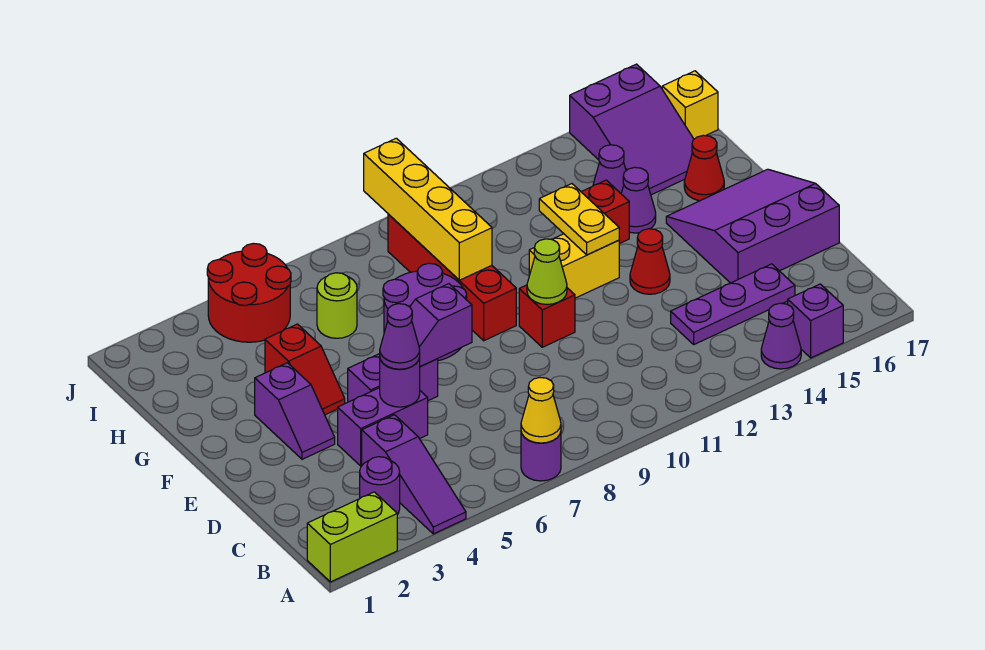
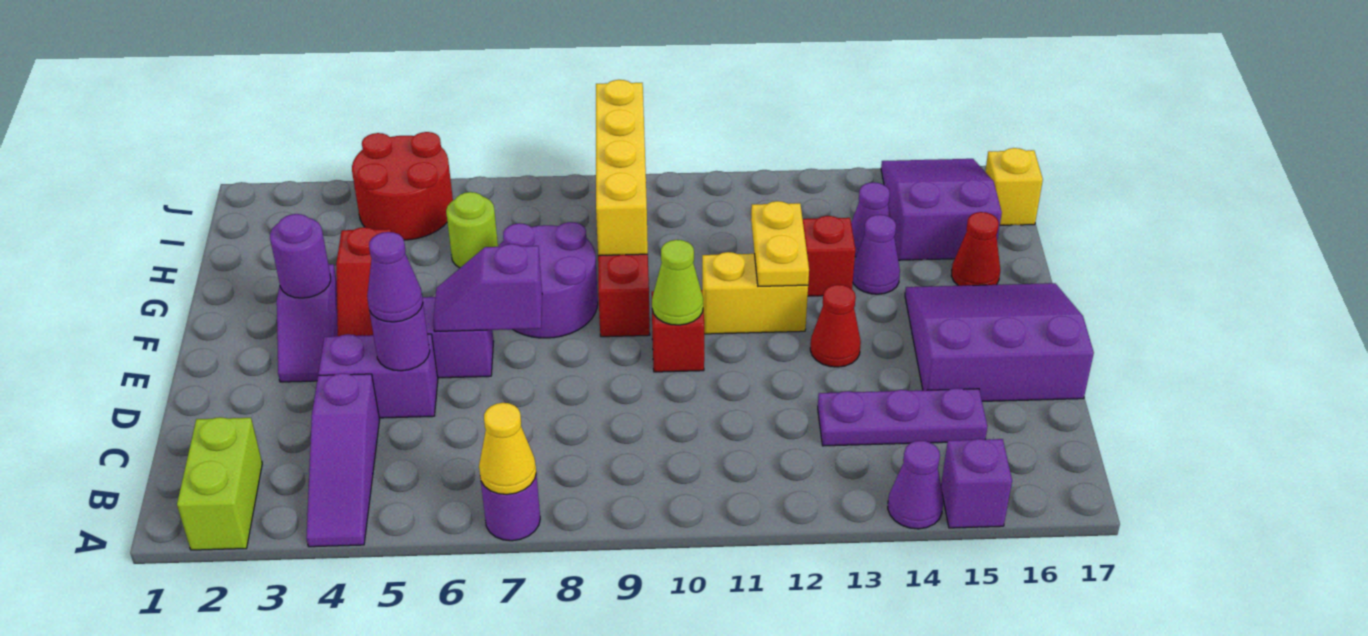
lime 1x2 brick [307,492,397,582] -> lime 1x2 brick turned to [177,417,262,550]
purple 1x1 round brick [360,457,400,515] -> purple 1x1 round brick moved to [270,214,331,298]
purple 2x3 slope [570,64,694,195] -> purple 2x3 slope turned to [881,159,1002,260]

